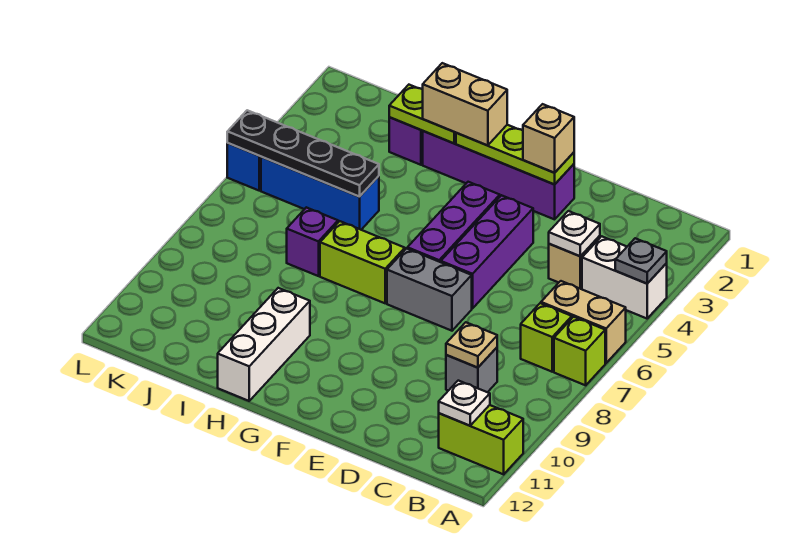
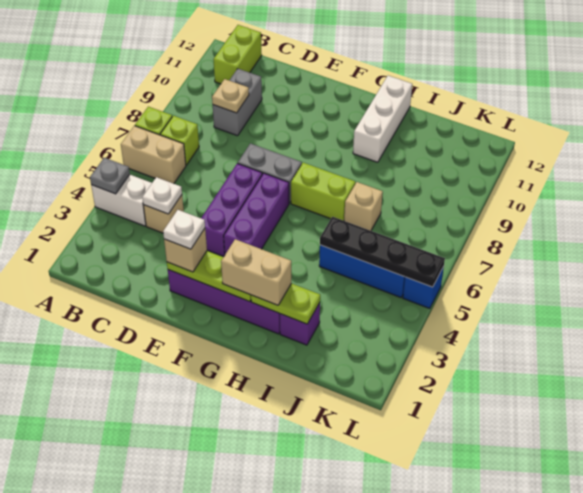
lime 1x2 brick [439,405,523,474] -> lime 1x2 brick turned to [213,25,262,84]
white 1x1 plate [439,381,490,426] -> white 1x1 plate moved to [163,210,205,249]
grey 1x1 brick [446,348,497,392] -> grey 1x2 brick [213,69,262,136]
purple 1x1 brick [287,207,338,276] -> tan 1x1 brick [344,182,383,231]

